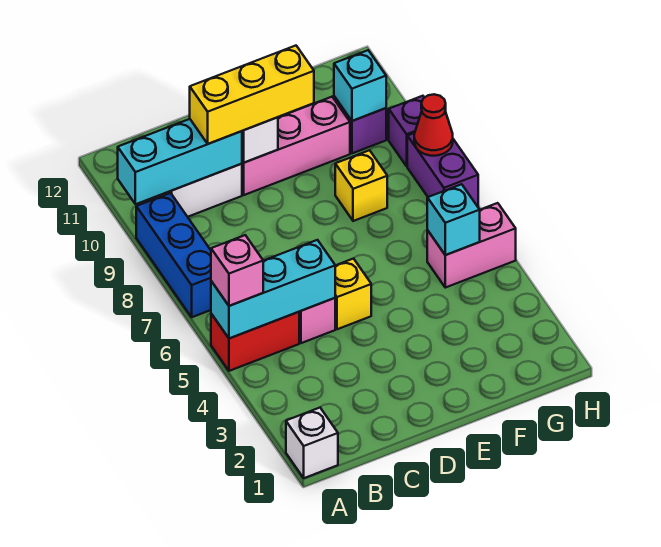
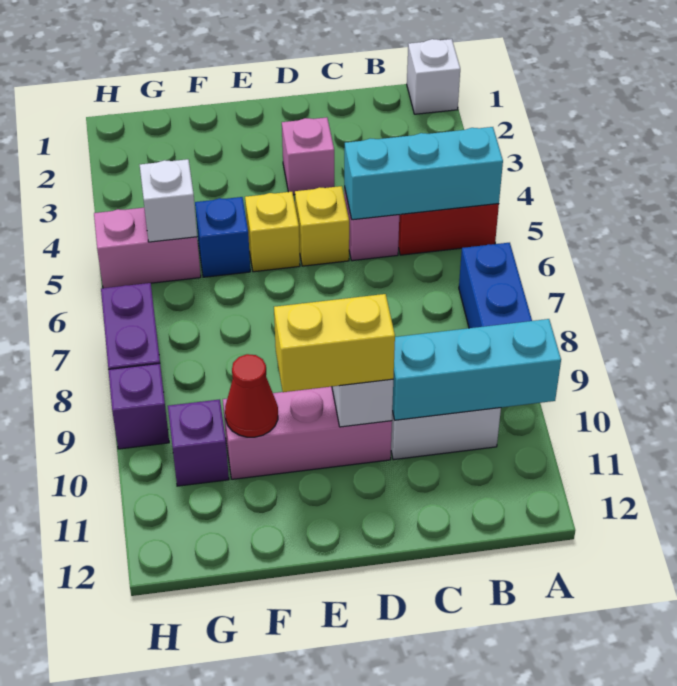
pink 1x1 brick [211,235,263,306] -> pink 1x1 brick moved to [282,117,334,195]
yellow 1x3 brick [190,46,314,144] -> yellow 1x2 brick [274,294,395,392]
none -> blue 1x1 brick [195,197,250,277]
yellow 1x1 brick [335,150,387,221] -> yellow 1x1 brick moved to [245,192,300,272]
cyan 1x1 brick [427,184,480,255] -> white 1x1 brick [140,159,197,242]
cyan 1x1 brick [334,50,386,121] -> none
red 1x1 cone [414,94,453,156] -> red 1x1 cone moved to [225,354,278,437]

